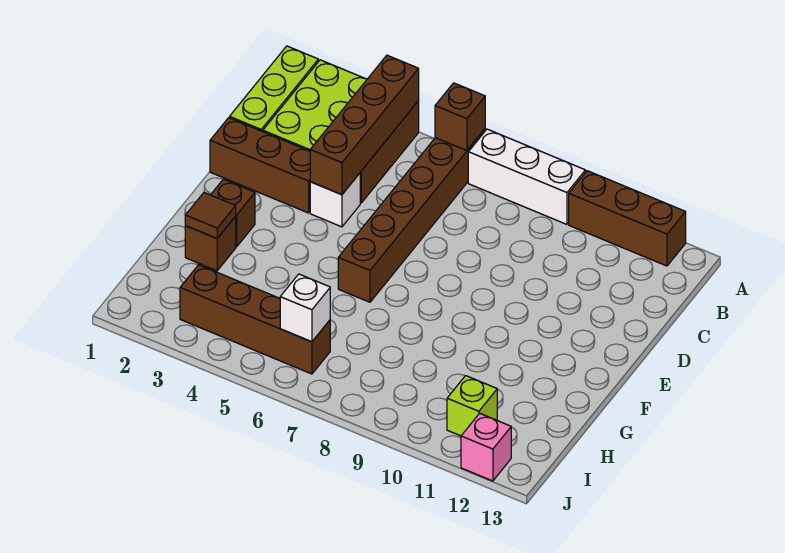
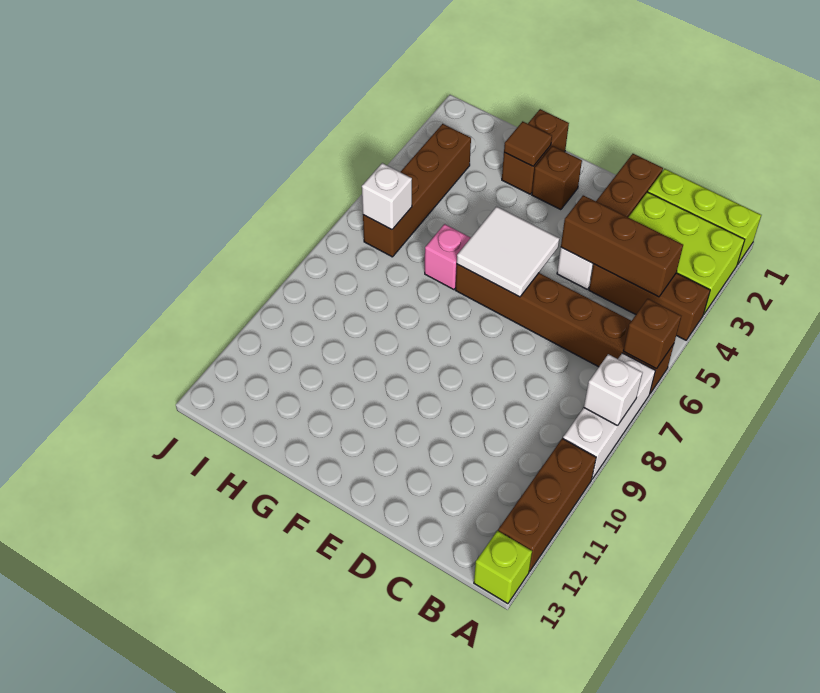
brown 1x4 brick [310,55,419,195] -> brown 1x3 brick [561,195,683,297]
none -> white 1x1 brick [584,354,643,426]
none -> white 2x2 tile [457,207,559,297]
brown 1x1 brick [185,217,236,271] -> brown 1x2 brick [502,109,569,194]
lime 1x1 brick [447,376,497,436] -> lime 1x1 brick moved to [474,531,532,604]
pink 1x1 brick [461,413,511,481] -> pink 1x1 brick moved to [425,224,471,290]

